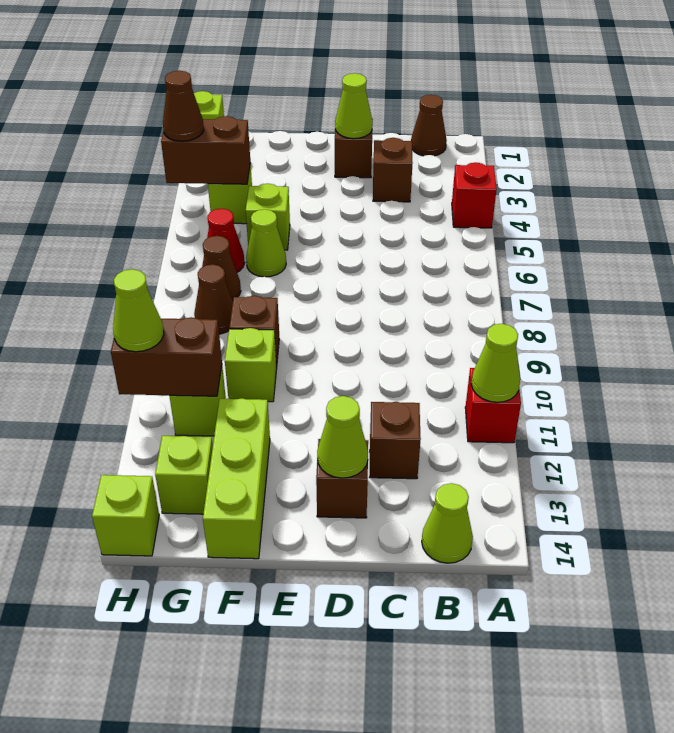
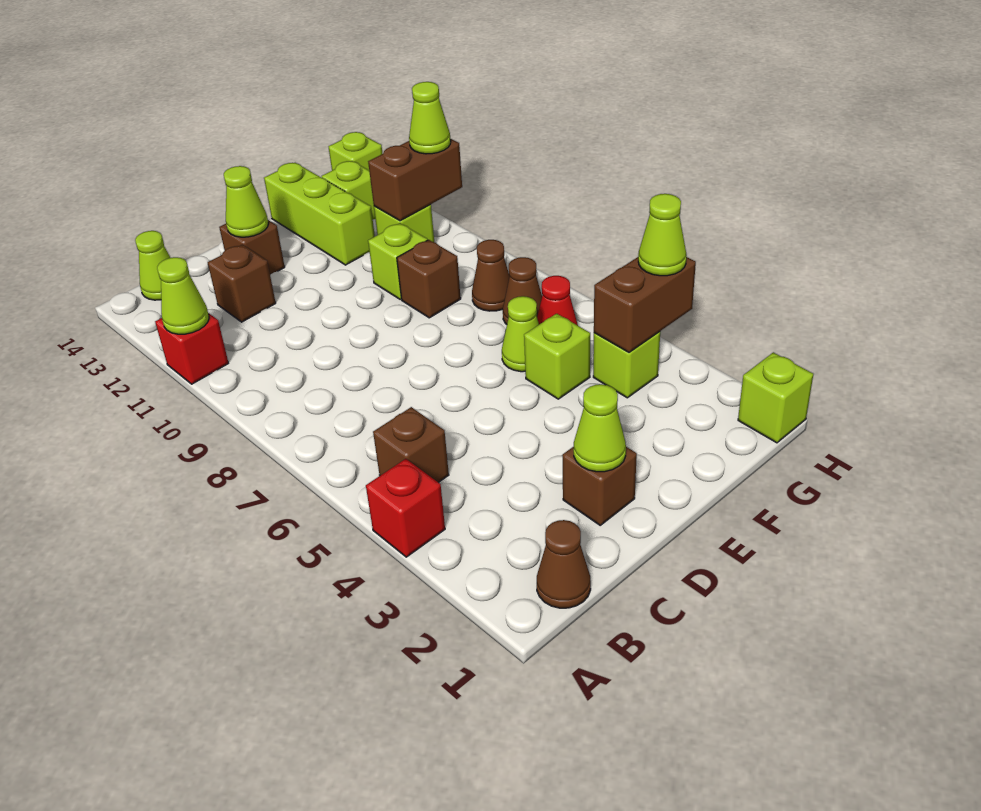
brown 1x1 brick [373,138,413,202] -> brown 1x1 brick moved to [373,407,449,482]
brown 1x1 cone [163,71,204,141] -> lime 1x1 cone [638,194,687,276]

